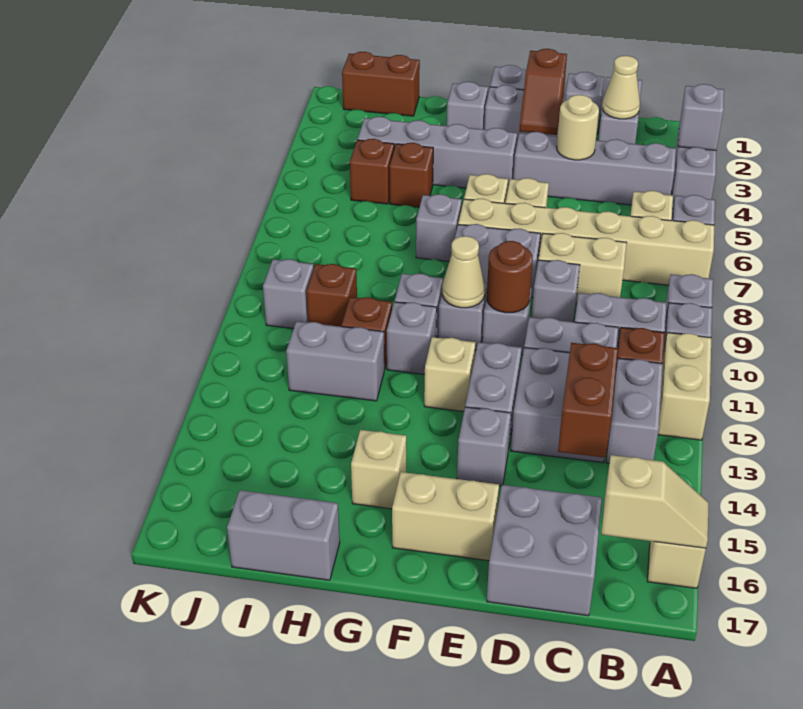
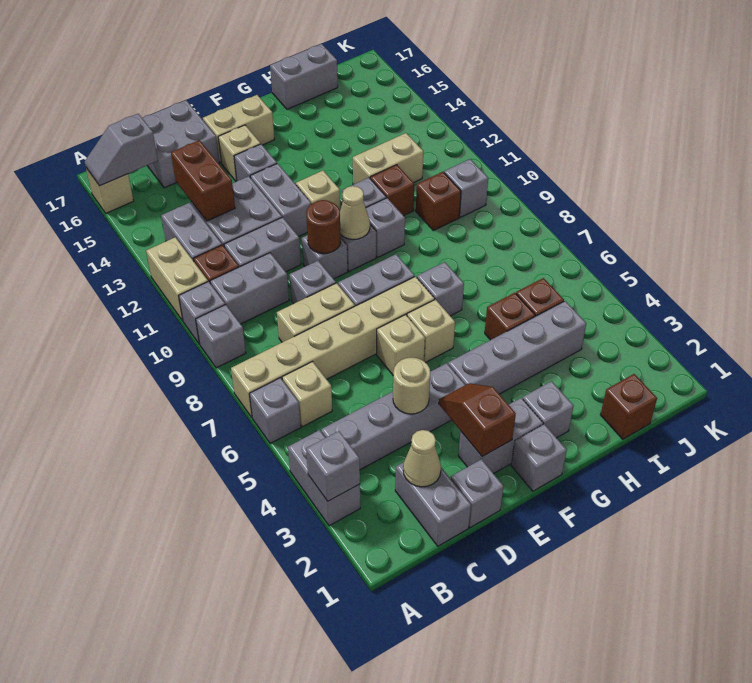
tan 1x2 slope [601,455,709,548] -> grey 1x2 slope [84,114,158,186]
tan 1x1 brick [351,430,407,509] -> tan 1x1 brick moved to [218,125,261,181]
grey 1x2 brick [286,322,385,401] -> tan 1x2 brick [353,133,423,185]
brown 1x2 brick [342,52,420,116] -> brown 1x1 brick [600,374,657,439]

